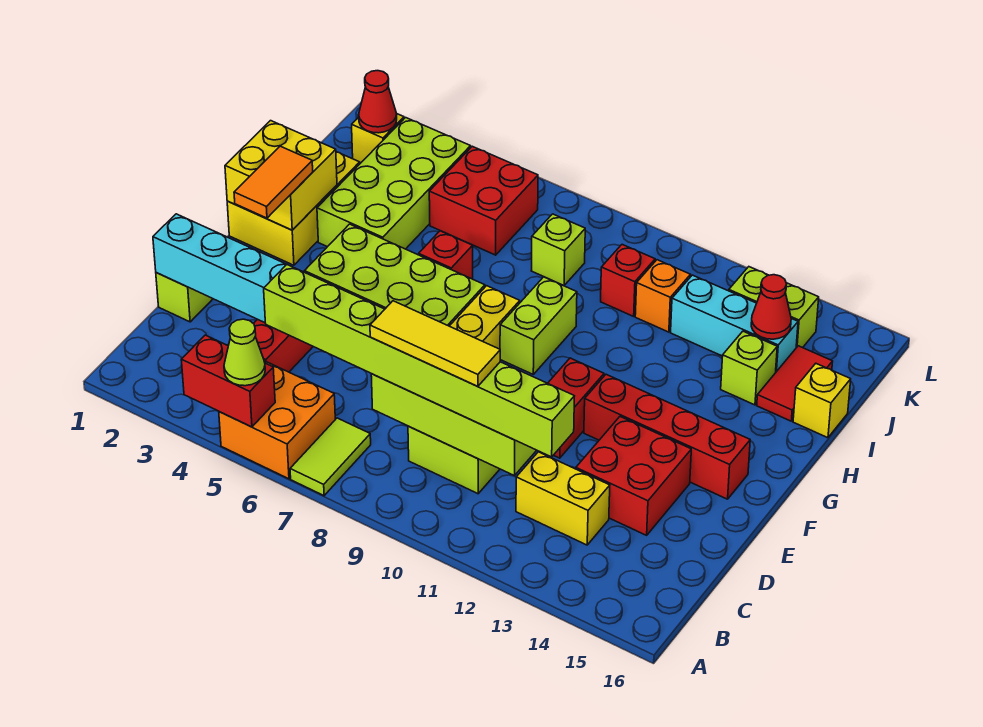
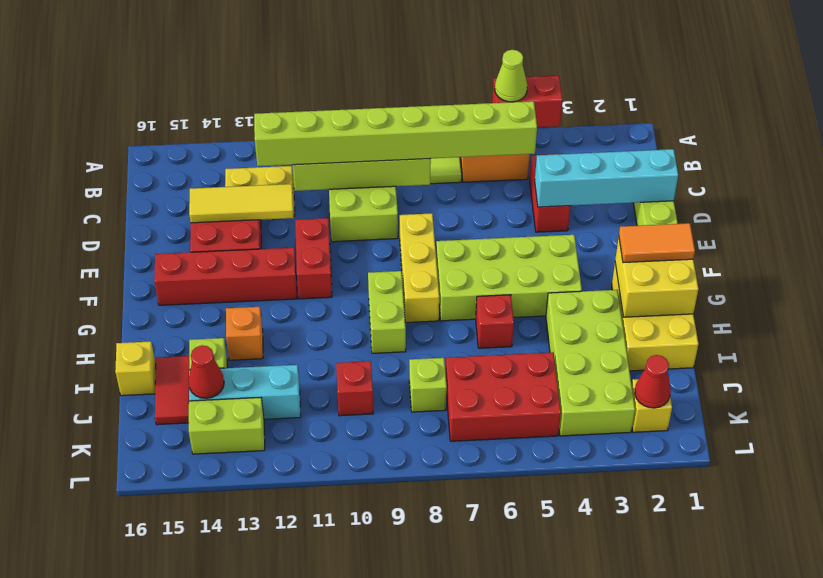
yellow 1x3 tile [370,301,500,386] -> yellow 1x3 tile moved to [189,184,294,223]
orange 1x2 tile [234,146,313,218] -> orange 1x2 tile turned to [619,223,695,263]
red 2x2 brick [429,146,538,255] -> red 2x3 brick [446,352,561,441]
orange 1x1 brick [635,260,691,332] -> orange 1x1 brick moved to [226,307,263,360]

